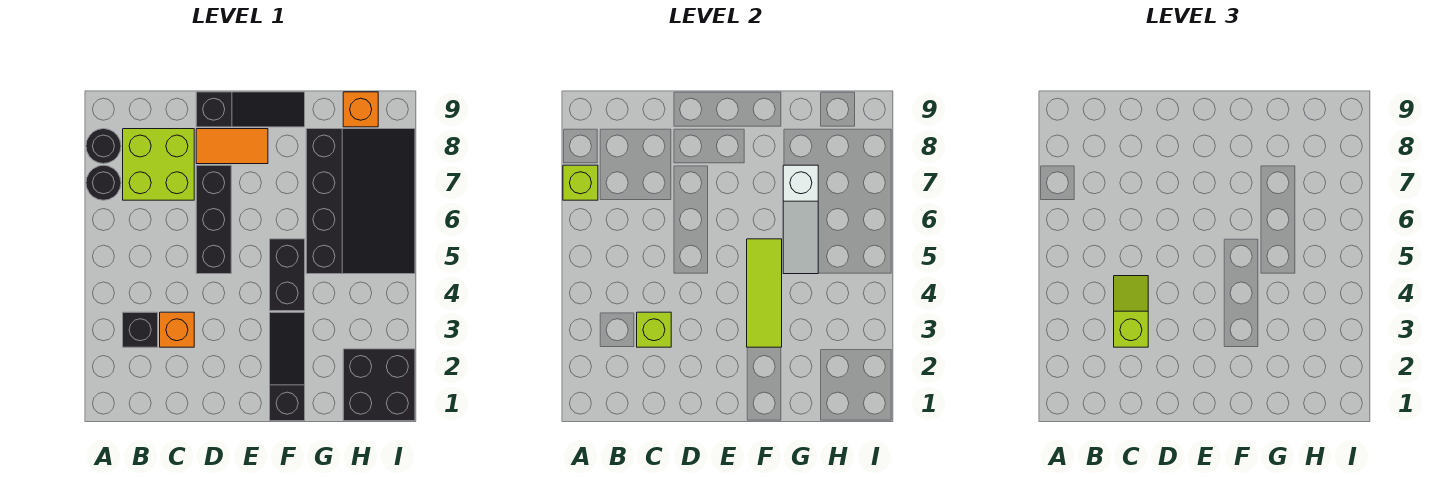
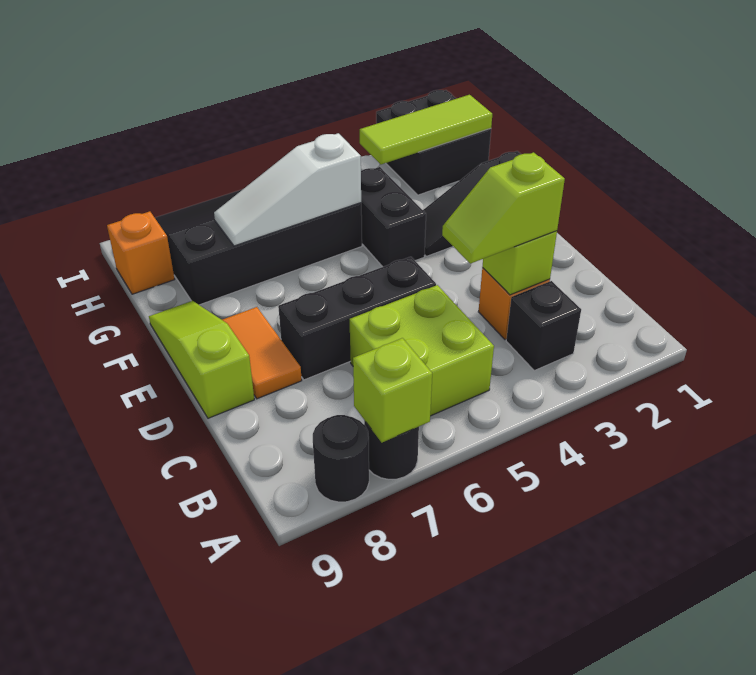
lime 2x2 brick [123,129,194,200] -> lime 2x2 brick moved to [350,285,494,416]
black 1x3 slope [196,92,305,127] -> lime 1x3 slope [149,301,254,418]
lime 1x3 tile [747,239,782,347] -> lime 1x3 tile moved to [360,95,492,164]
black 1x2 brick [270,239,305,311] -> black 1x2 brick turned to [361,167,426,267]
white 1x3 slope [783,165,818,274] -> white 1x3 slope turned to [214,133,361,246]

